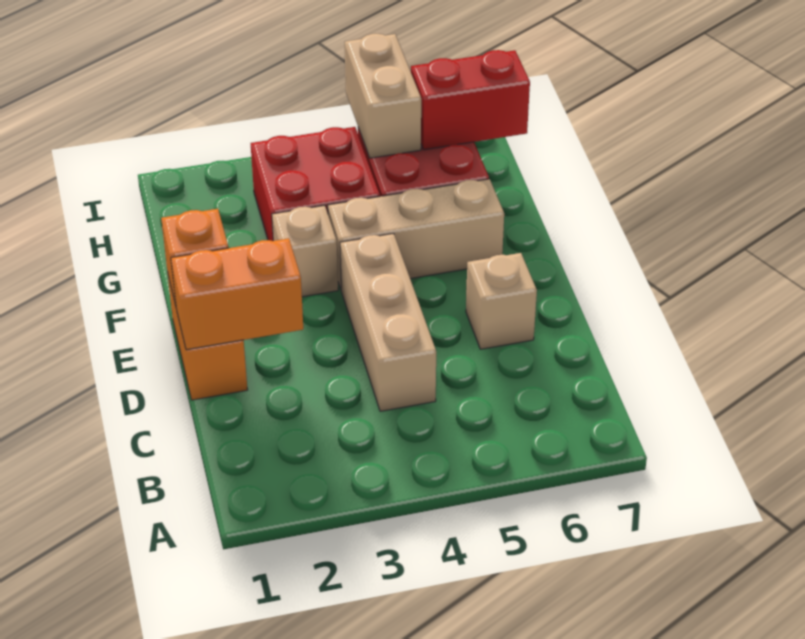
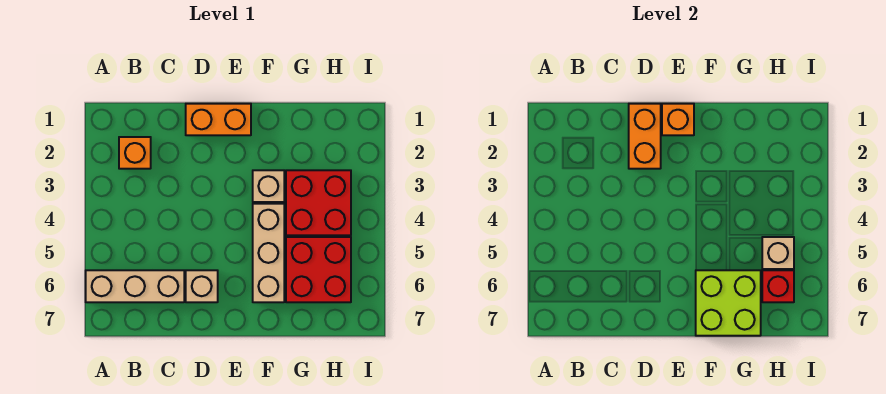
none -> orange 1x1 brick [119,137,151,169]
tan 1x3 brick [340,233,436,411] -> tan 1x3 brick moved to [86,270,184,302]
none -> lime 2x2 brick [696,270,761,336]
tan 1x2 brick [345,34,421,158] -> tan 1x1 brick [762,237,794,269]
red 1x2 brick [411,50,530,150] -> red 1x1 brick [762,270,794,302]

